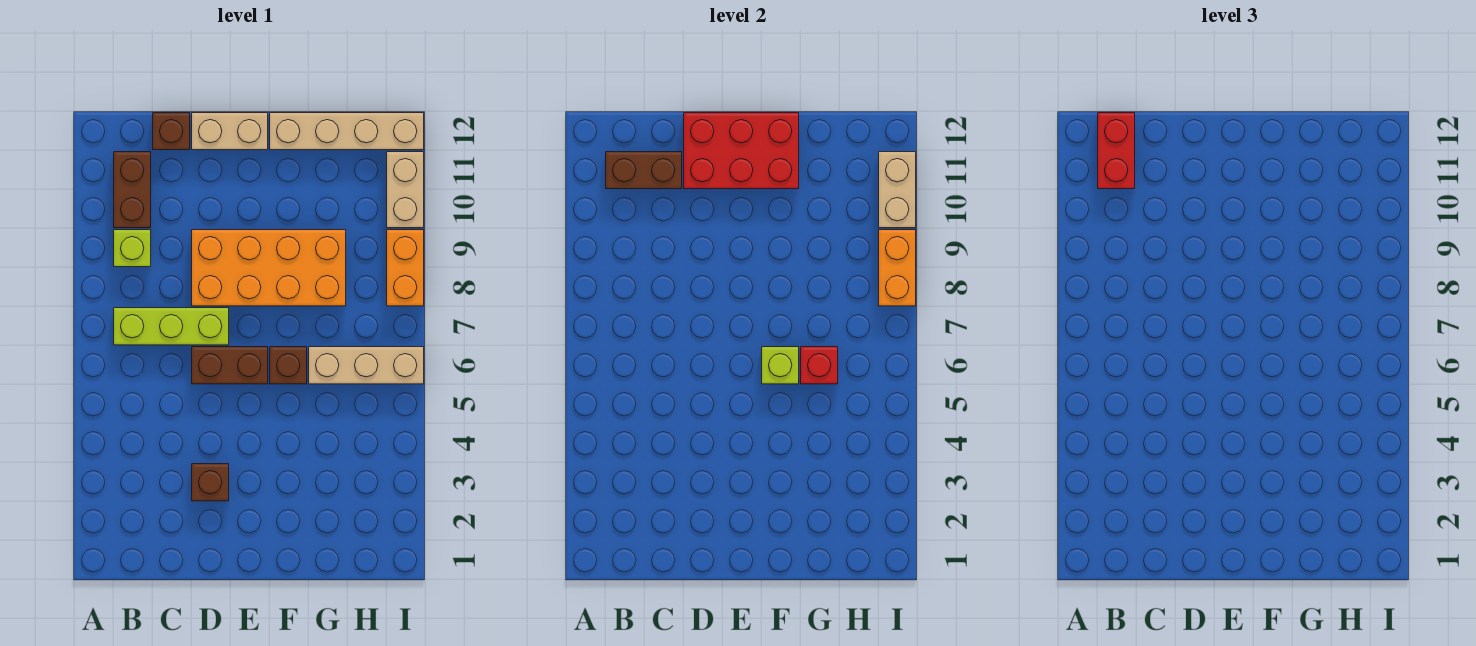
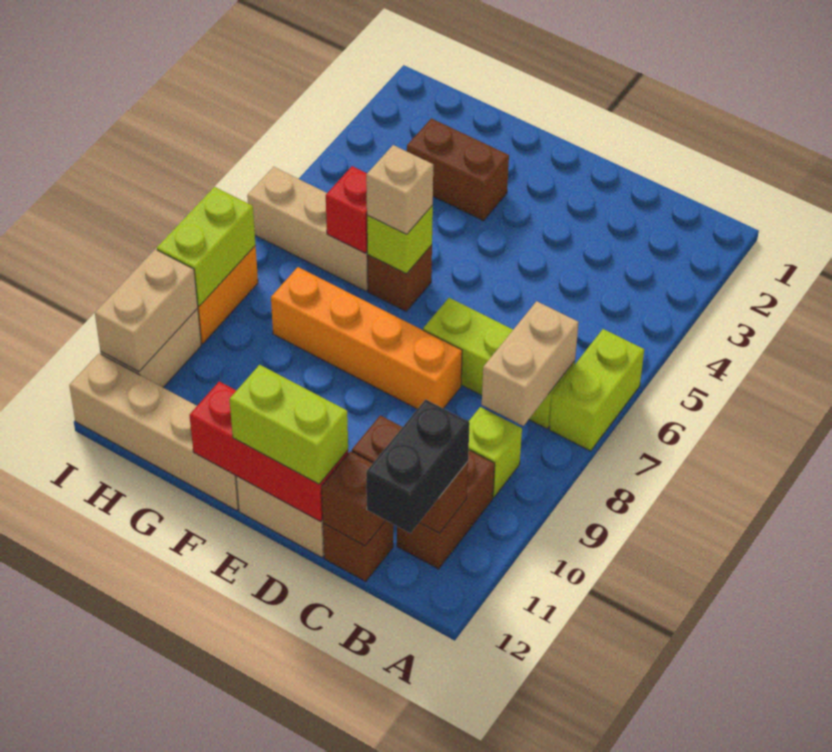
none -> lime 1x2 brick [549,329,644,451]
none -> tan 1x2 brick [482,301,579,426]
red 1x2 brick [1098,113,1135,189] -> black 1x2 brick [366,399,470,533]
brown 1x1 brick [192,464,229,501] -> brown 1x1 brick moved to [322,451,386,546]
brown 1x2 brick [192,347,268,384] -> brown 1x2 brick moved to [407,118,509,221]
orange 2x4 brick [192,230,346,306] -> orange 1x4 brick [271,267,462,409]
red 2x3 brick [684,113,799,189] -> red 1x3 brick [190,381,348,522]
none -> lime 1x2 brick [230,365,348,484]
none -> tan 1x1 brick [366,145,433,234]
orange 1x2 brick [879,230,916,306] -> lime 1x2 brick [157,187,256,306]

